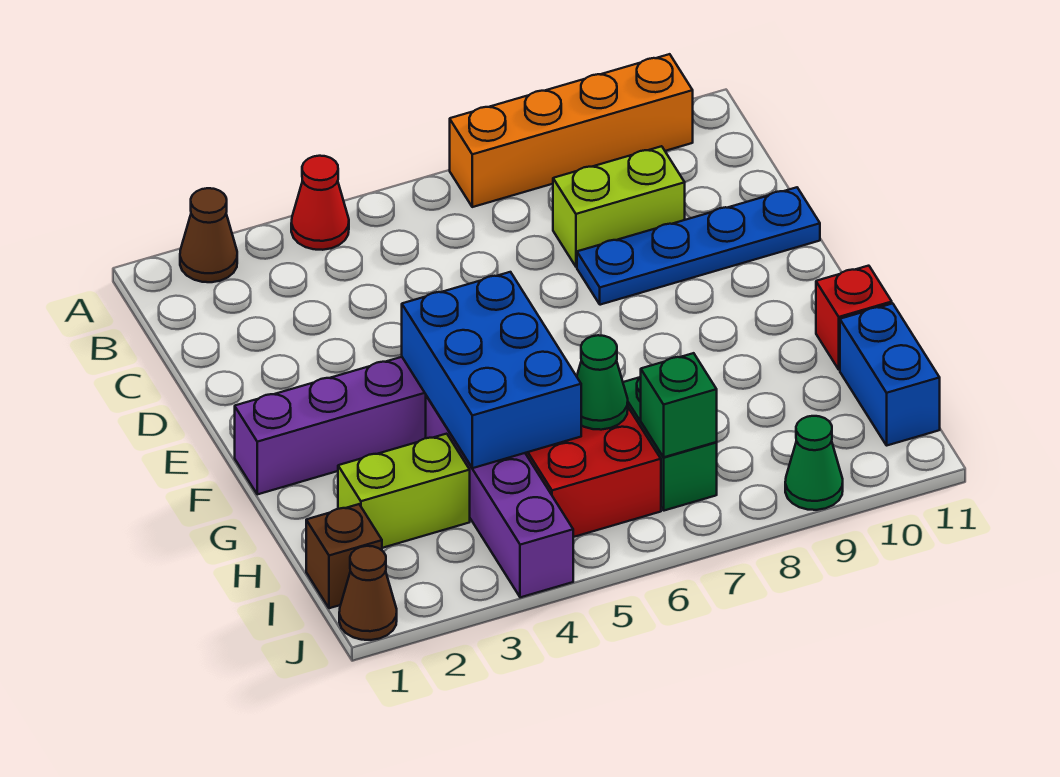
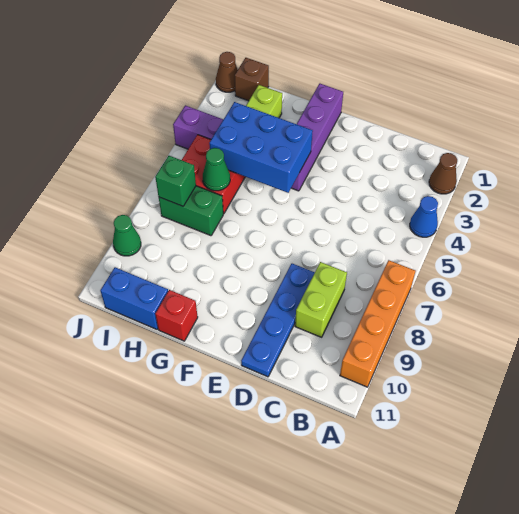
red 1x1 cone [291,156,349,250] -> blue 1x1 cone [410,196,438,237]

